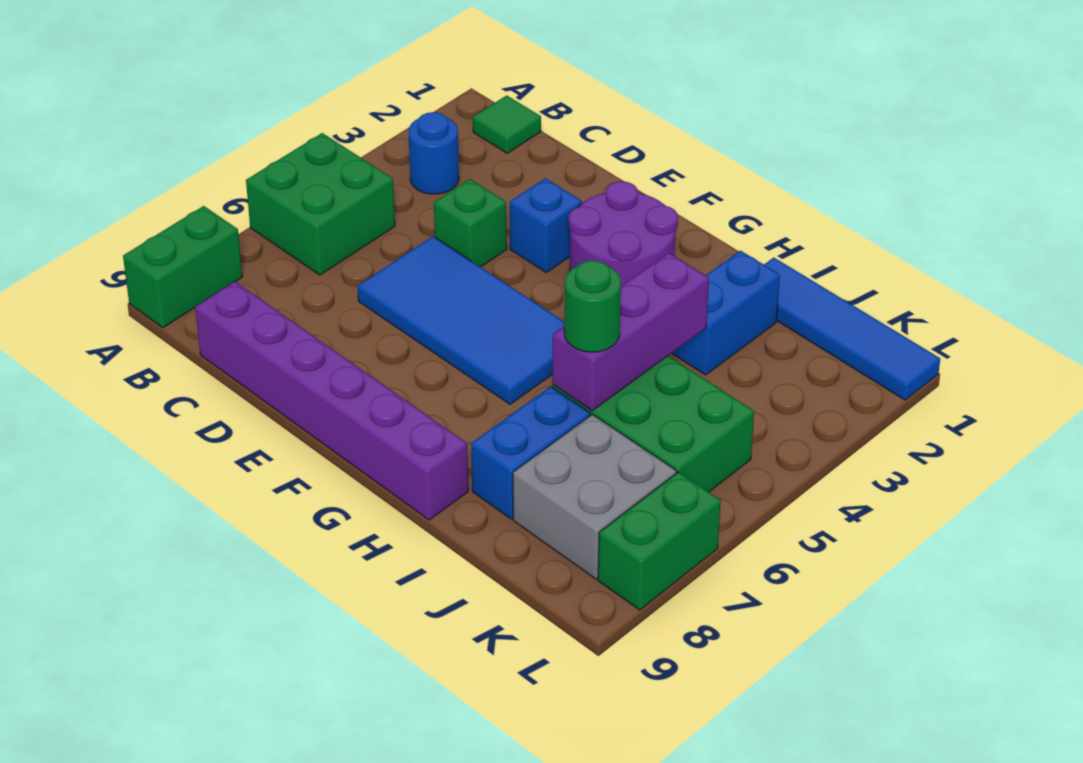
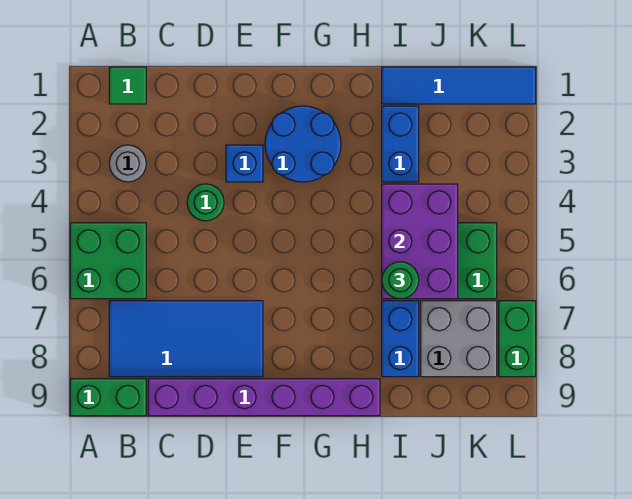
green 1x2 brick [123,206,242,328] -> green 1x2 brick turned to [70,379,146,416]
blue 1x1 round brick [409,112,459,194] -> grey 1x1 round brick [109,145,146,182]
green 1x1 brick [434,179,507,267] -> green 1x1 round brick [187,184,224,221]
blue 2x4 tile [357,236,565,404] -> blue 2x4 tile moved to [109,301,263,377]
purple 2x2 round brick [569,181,678,286] -> blue 2x2 round brick [265,106,341,182]
purple 1x3 brick [553,253,709,411] -> purple 2x3 brick [382,184,458,299]

